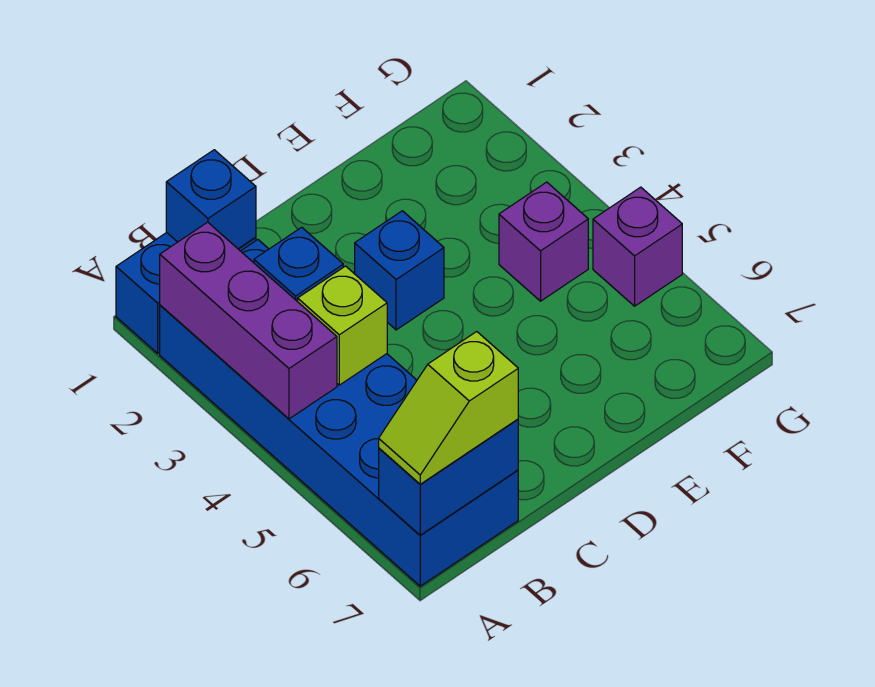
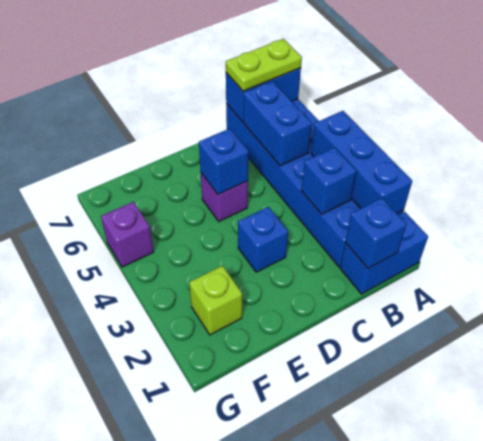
purple 1x3 brick [160,222,337,419] -> blue 1x3 brick [311,111,412,214]
lime 1x2 slope [379,331,518,484] -> lime 1x2 plate [226,39,302,91]
lime 1x1 brick [298,266,387,385] -> lime 1x1 brick moved to [189,266,242,335]
none -> blue 1x2 brick [244,81,312,166]
none -> blue 1x1 brick [199,129,249,194]
purple 1x1 brick [499,182,588,301] -> purple 1x1 brick moved to [201,173,248,221]

